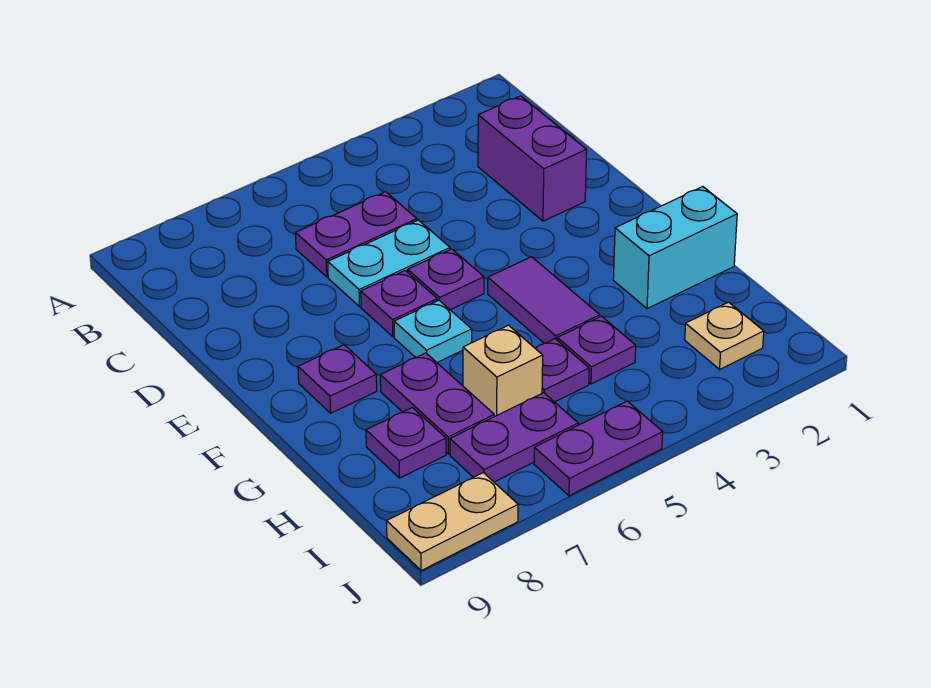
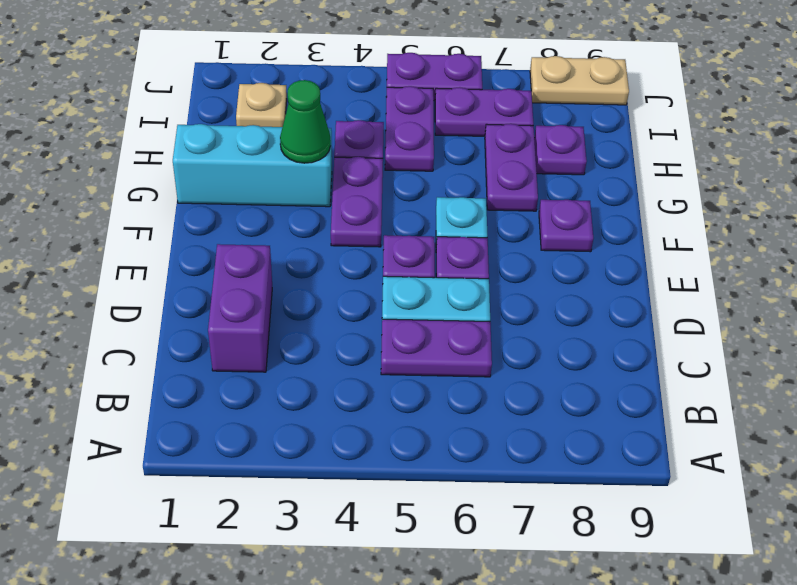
purple 1x2 tile [488,257,600,344] -> purple 1x2 plate [331,157,383,247]
cyan 1x2 brick [613,187,737,309] -> cyan 1x3 brick [173,124,332,207]
none -> green 1x1 cone [280,80,331,163]
purple 1x1 plate [535,339,589,402] -> purple 1x2 plate [385,86,434,171]
tan 1x1 brick [463,325,543,417] -> none

